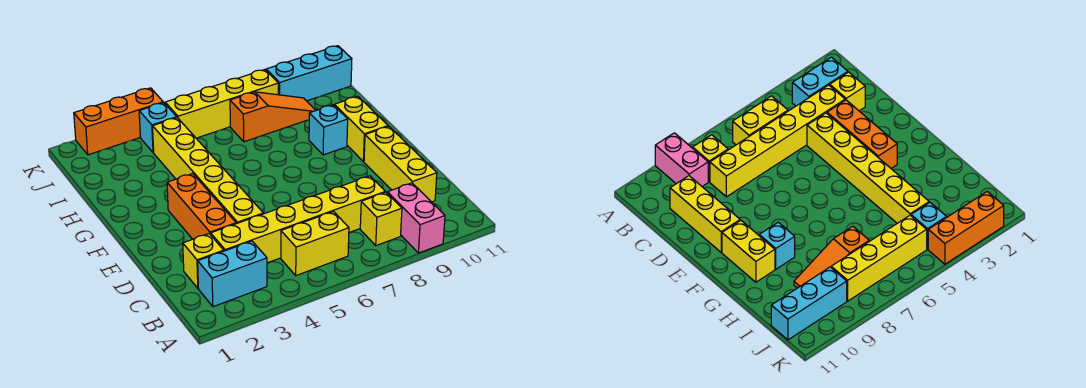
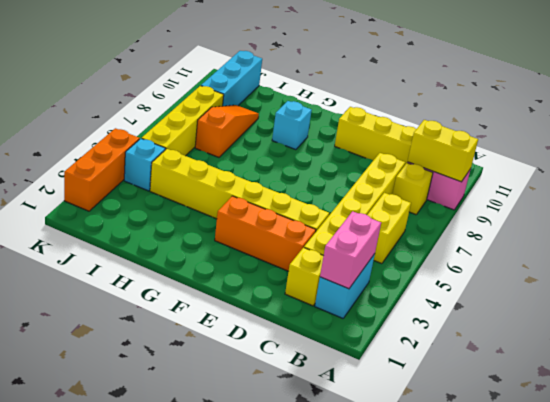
none -> pink 1x2 brick [320,211,381,289]
yellow 1x2 brick [334,96,388,162] -> yellow 1x2 brick moved to [408,120,478,182]

